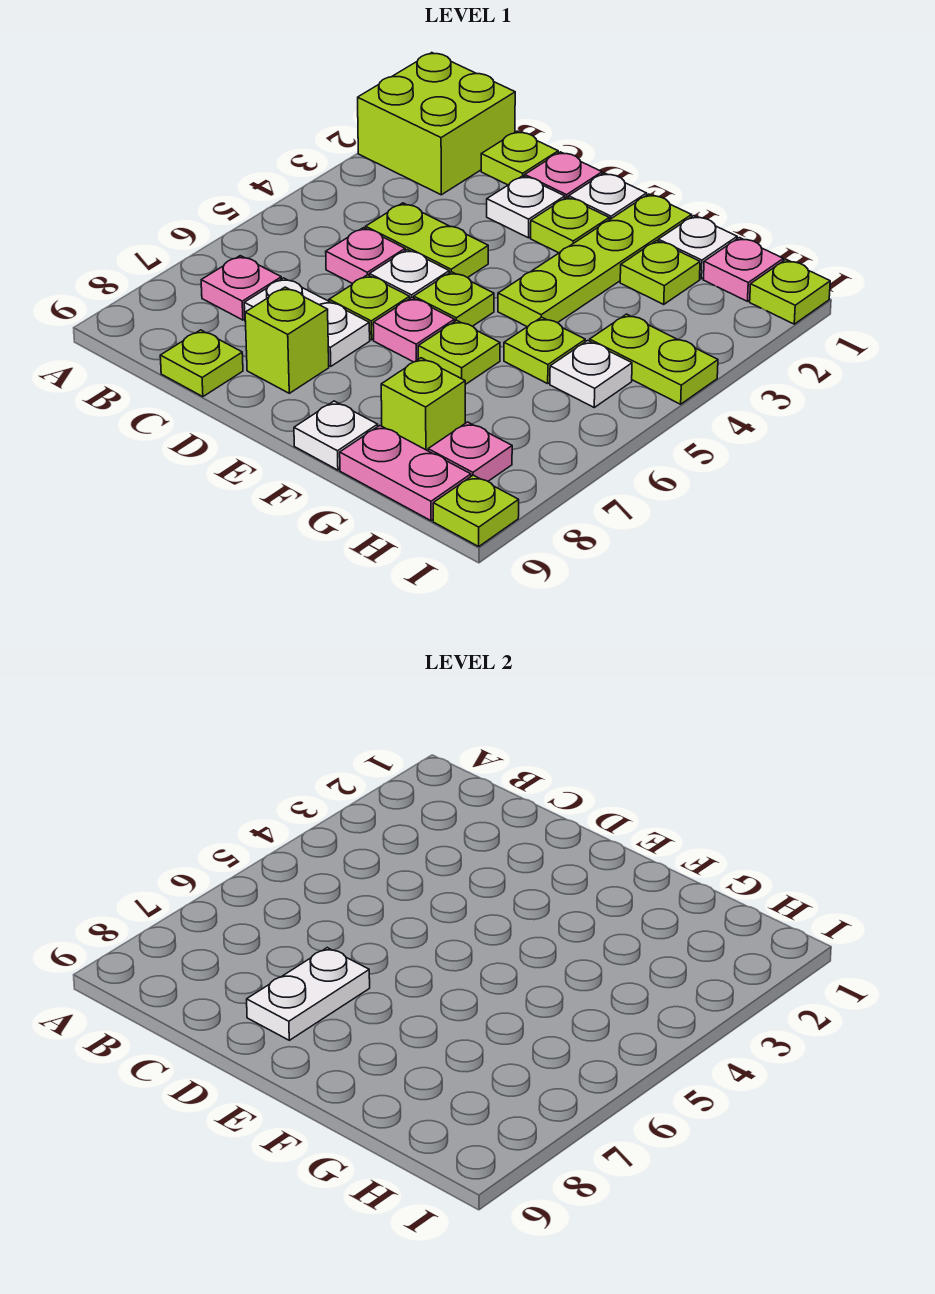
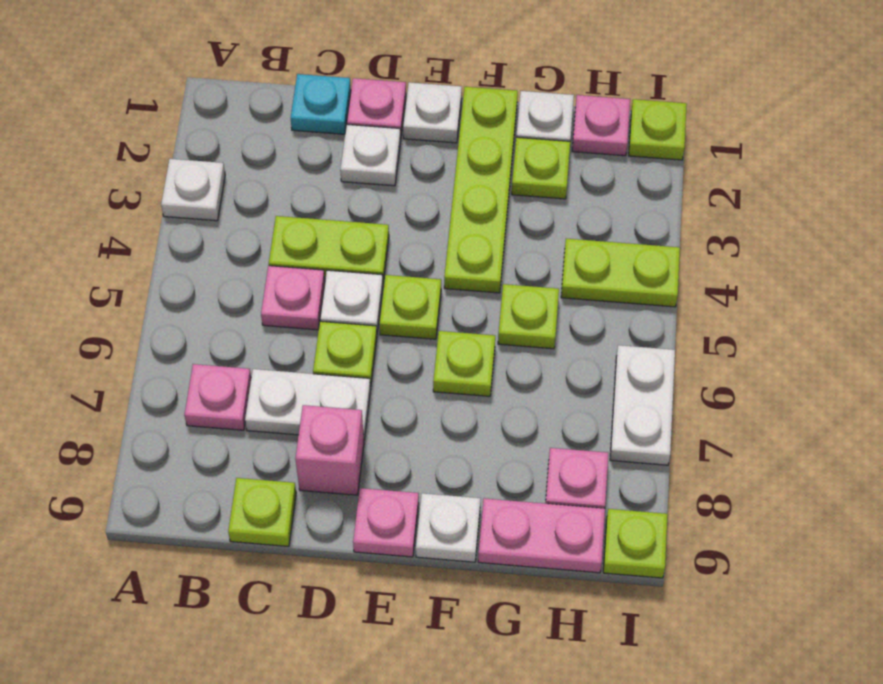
lime 2x2 brick [358,53,515,195] -> none
lime 1x1 plate [481,131,558,185] -> cyan 1x1 plate [291,74,351,134]
white 1x2 plate [247,948,370,1040] -> white 1x2 plate moved to [610,345,675,465]
lime 1x1 brick [245,287,329,393] -> pink 1x1 brick [295,405,364,495]
lime 1x1 plate [531,197,609,253] -> none
pink 1x1 plate [373,298,455,362] -> pink 1x1 plate moved to [353,488,419,557]
lime 1x1 brick [381,358,465,451] -> none
white 1x1 plate [550,341,632,407] -> white 1x1 plate moved to [161,159,225,221]

